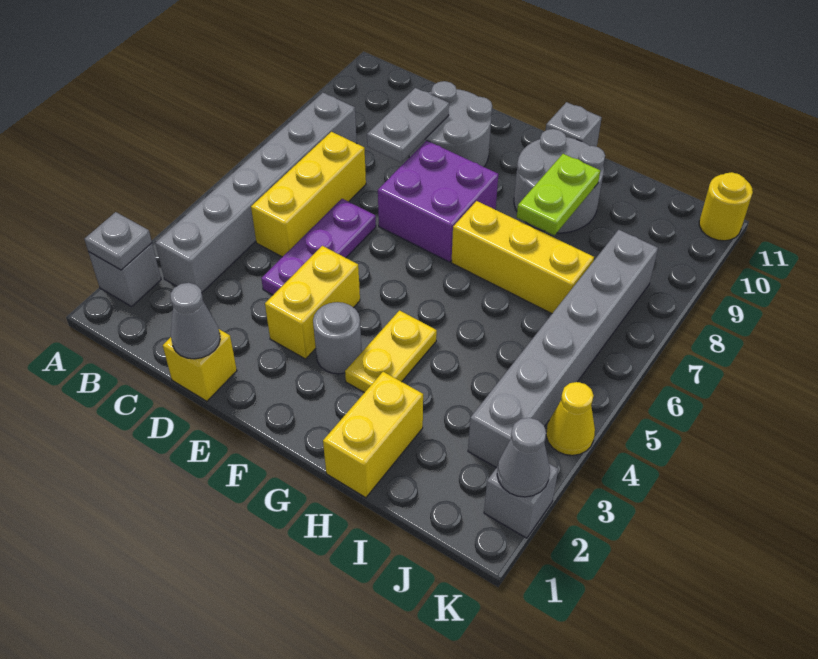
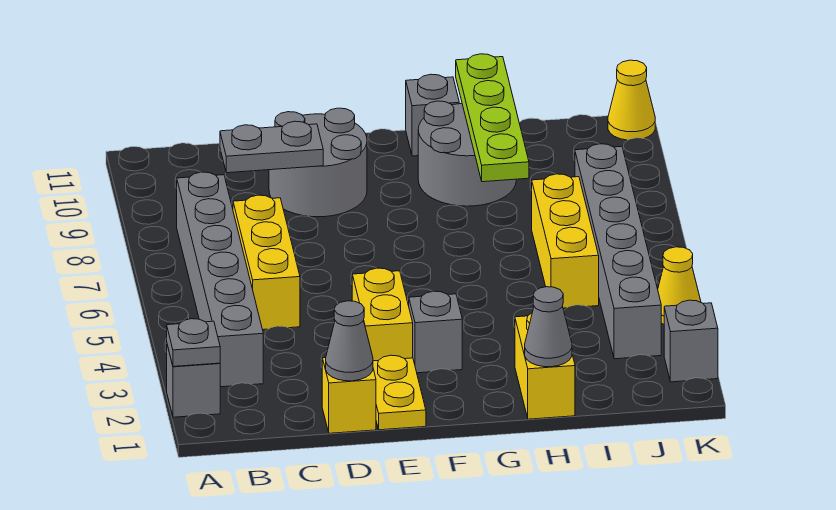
purple 1x3 plate [261,199,376,295] -> none
grey 1x2 plate [367,88,449,162] -> grey 1x2 plate turned to [220,121,323,173]
purple 2x2 brick [378,141,498,262] -> none
grey 1x1 round brick [313,302,362,374] -> grey 1x1 brick [409,291,462,373]
yellow 1x2 plate [345,310,437,393] -> yellow 1x2 plate moved to [373,355,426,430]
yellow 1x3 brick [451,201,594,314] -> yellow 1x3 brick turned to [532,174,599,308]
lime 1x2 plate [517,154,600,235] -> lime 1x4 plate [456,54,529,182]
grey 1x1 cone [497,418,550,497] -> grey 1x1 cone moved to [525,287,572,367]
yellow 1x1 round brick [699,172,753,241] -> yellow 1x1 cone [608,60,655,140]

